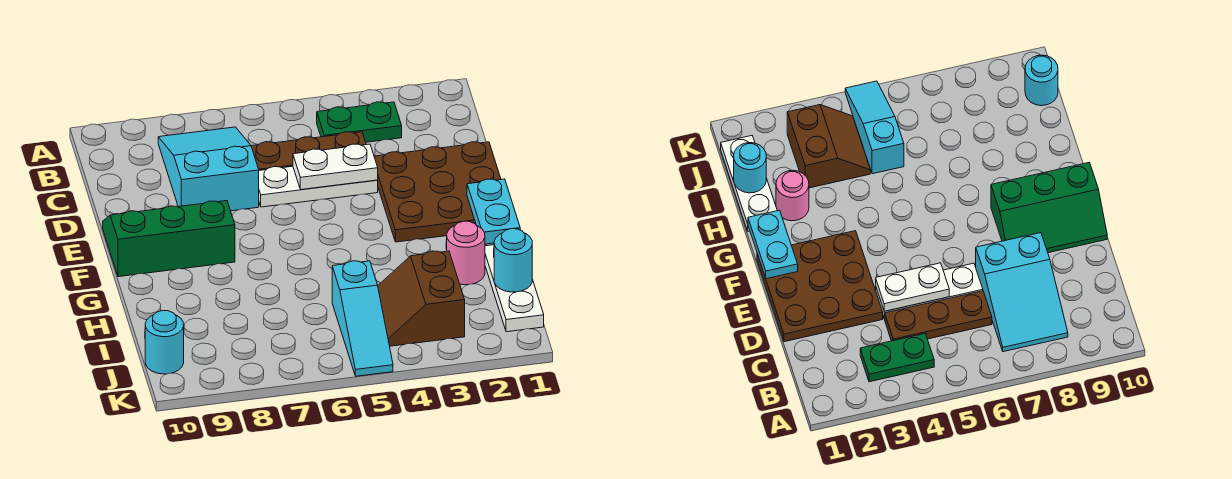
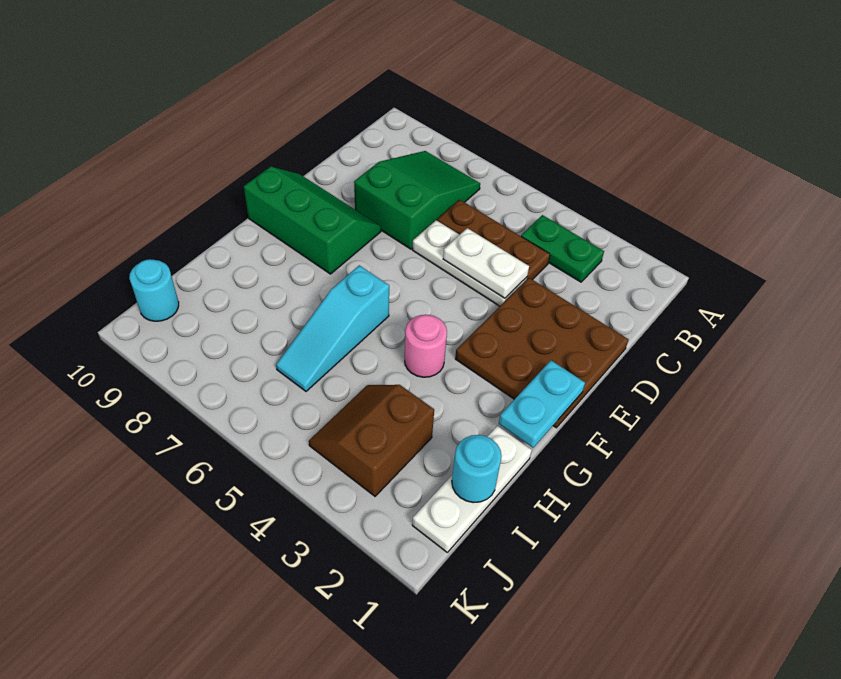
cyan 2x3 slope [158,127,259,211] -> green 2x3 slope [354,151,480,249]
pink 1x1 round brick [447,221,485,285] -> pink 1x1 round brick moved to [405,315,447,377]
cyan 1x3 slope [332,261,393,376] -> cyan 1x3 slope moved to [276,265,389,391]

